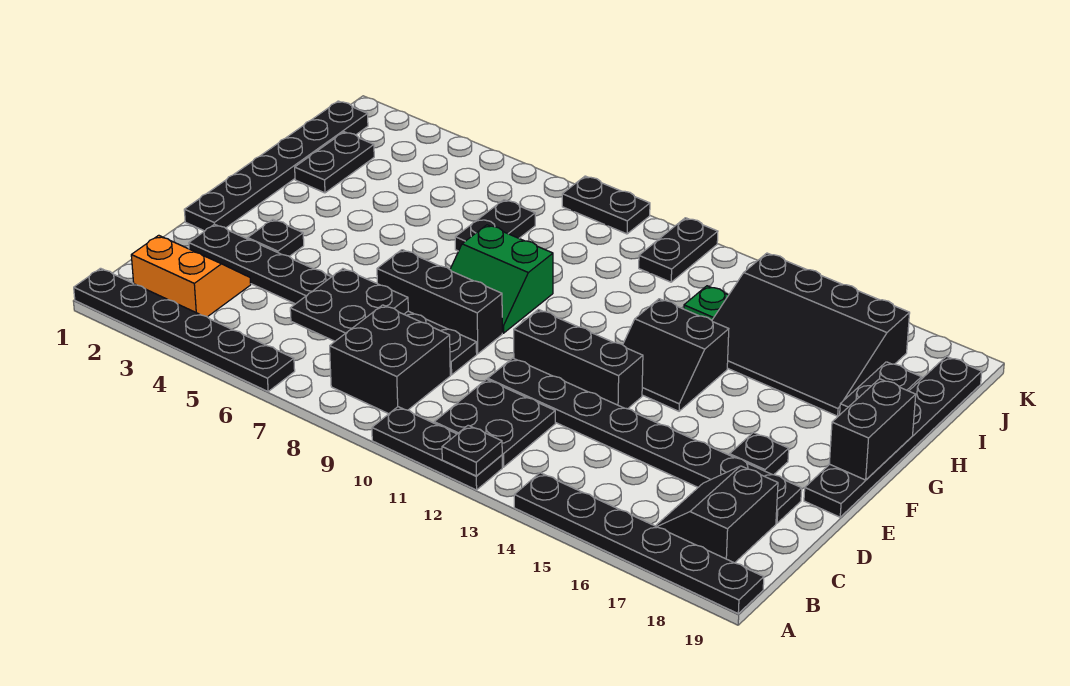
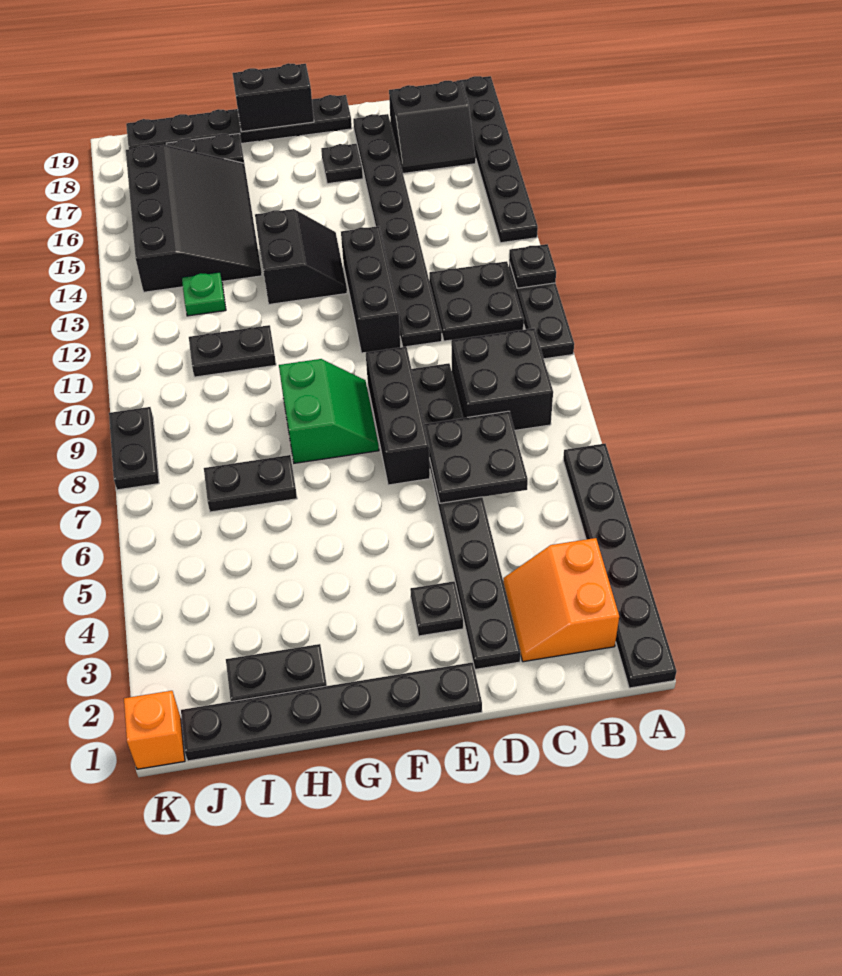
black 1x2 plate [639,218,718,282] -> black 1x2 plate moved to [189,325,276,377]
none -> orange 1x1 brick [124,691,185,769]

